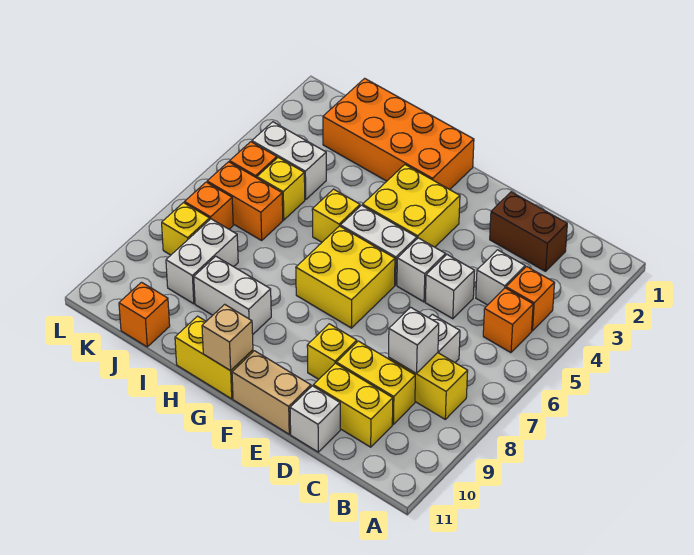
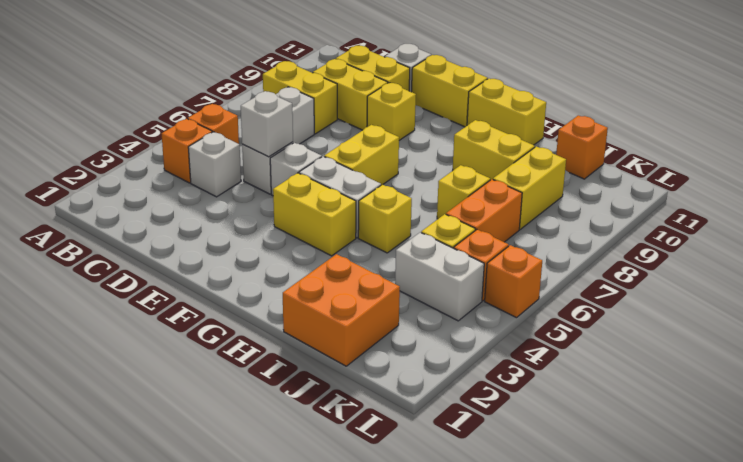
brown 1x2 brick [490,192,567,271] -> none
white 1x1 brick [389,307,439,373] -> white 1x1 brick moved to [241,91,293,157]
tan 1x2 brick [232,351,311,434] -> yellow 1x2 brick [412,55,488,127]
yellow 2x2 brick [363,165,460,247] -> yellow 1x2 brick [273,173,356,256]
yellow 2x2 brick [296,226,395,328] -> yellow 1x2 brick [324,125,399,185]
orange 2x4 brick [323,78,474,190] -> orange 2x2 brick [283,254,400,366]
tan 1x1 brick [202,304,253,371] -> none
white 1x2 brick [194,256,271,334] -> yellow 1x2 brick [453,120,535,180]
orange 1x2 brick [207,162,283,240] -> orange 1x2 brick turned to [446,179,522,242]
white 1x2 brick [166,219,238,304] -> yellow 1x2 brick [493,146,566,229]
orange 1x1 brick [185,182,233,229] -> orange 1x1 brick moved to [485,245,542,318]
yellow 1x1 brick [162,203,210,255] -> yellow 1x1 brick moved to [437,165,490,219]

